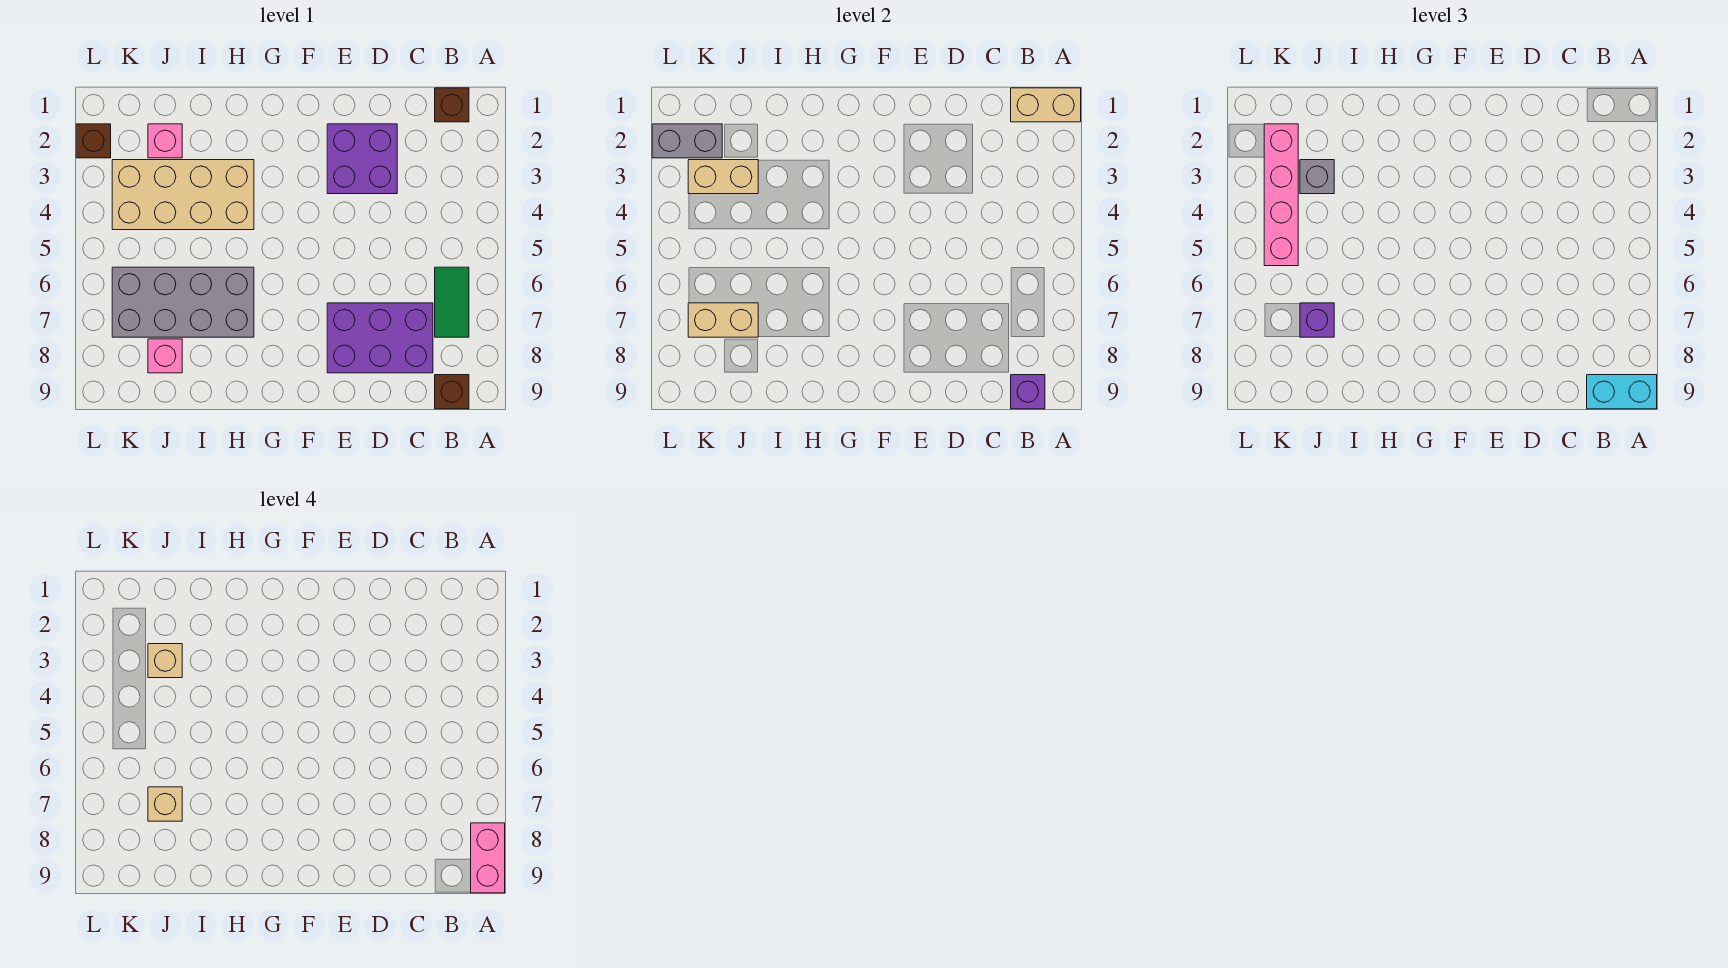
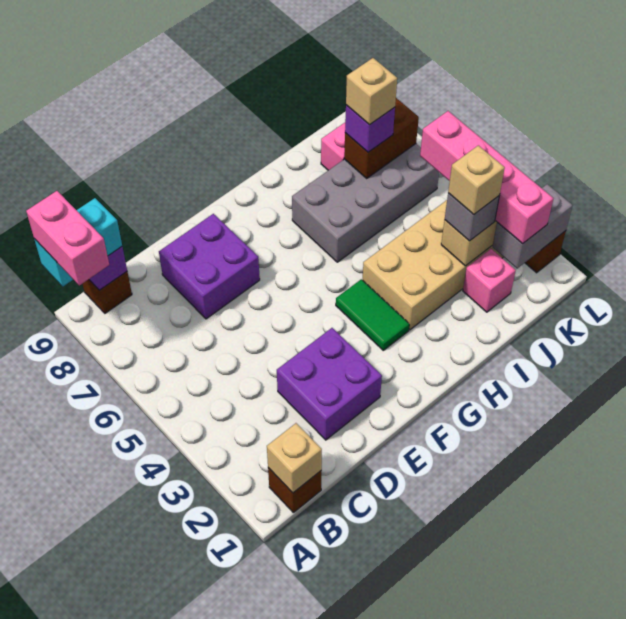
tan 1x2 brick [1011,88,1081,122] -> tan 1x1 brick [267,423,322,493]
green 1x2 tile [435,267,469,337] -> green 1x2 tile moved to [336,279,409,350]
purple 2x3 brick [327,303,433,373] -> purple 2x2 brick [159,214,260,319]
tan 1x2 brick [688,303,758,337] -> brown 1x2 brick [344,98,419,178]

